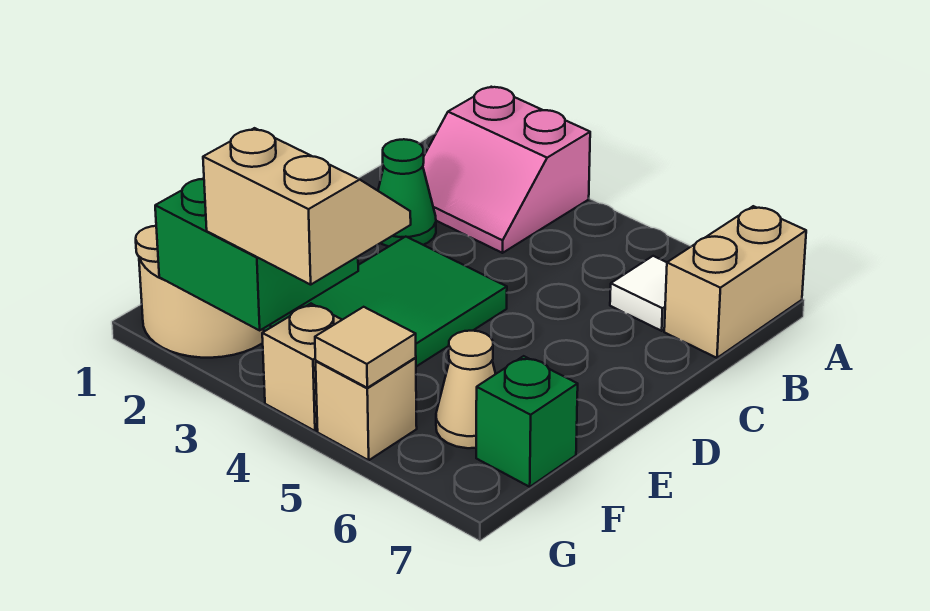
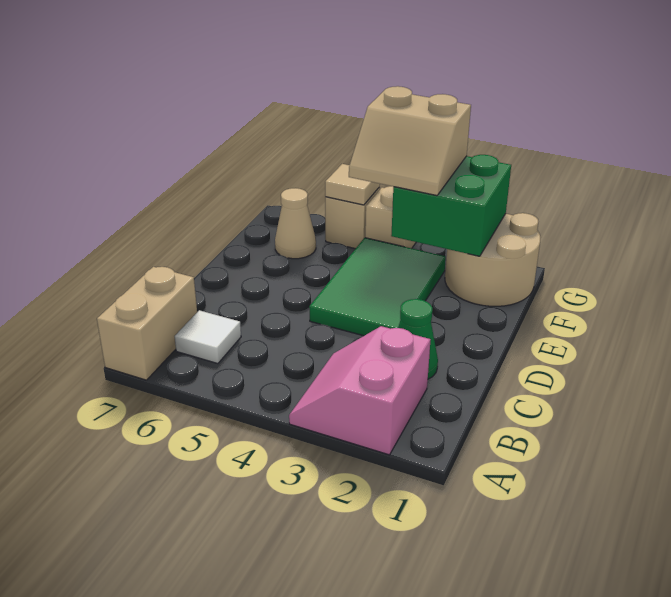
pink 2x2 slope [423,87,590,253] -> pink 2x2 slope turned to [289,326,431,455]
green 1x1 brick [476,356,578,487] -> none

